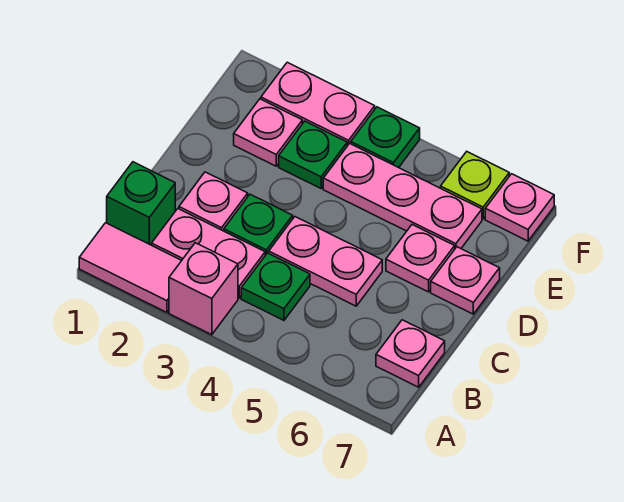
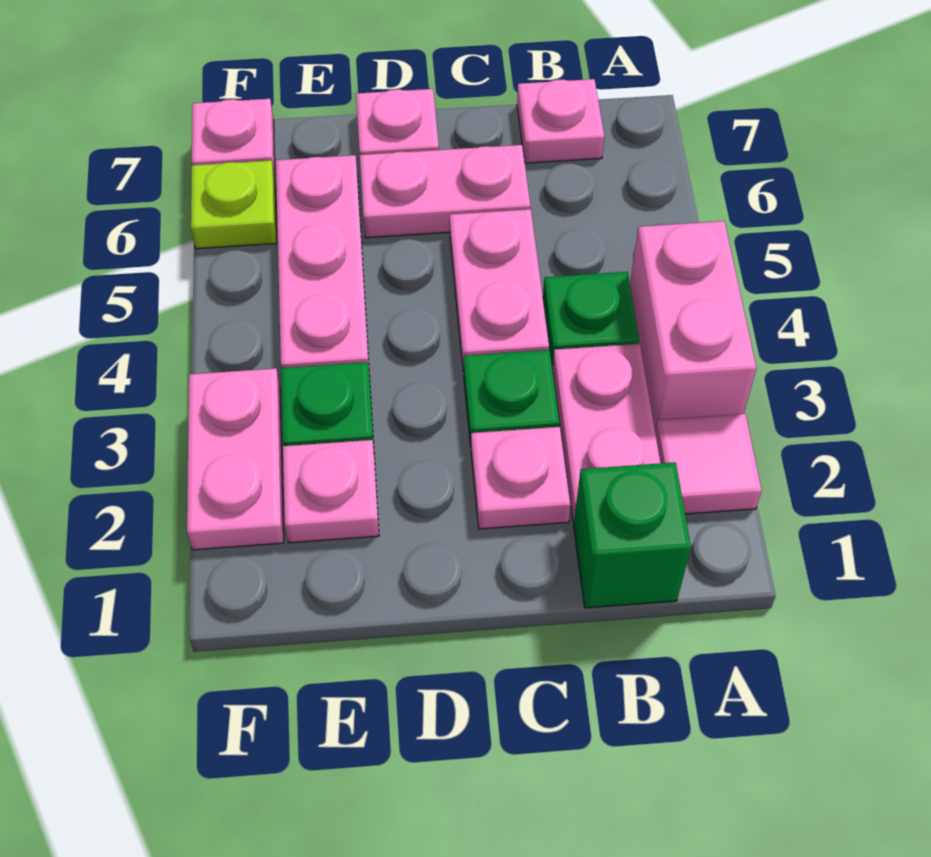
pink 1x2 tile [79,223,182,312] -> pink 1x1 tile [655,414,762,514]
pink 1x1 brick [169,243,238,335] -> pink 1x2 brick [630,221,756,431]
pink 1x1 plate [386,225,455,292] -> pink 1x2 plate [360,145,530,238]
green 1x1 plate [351,107,420,168] -> none

